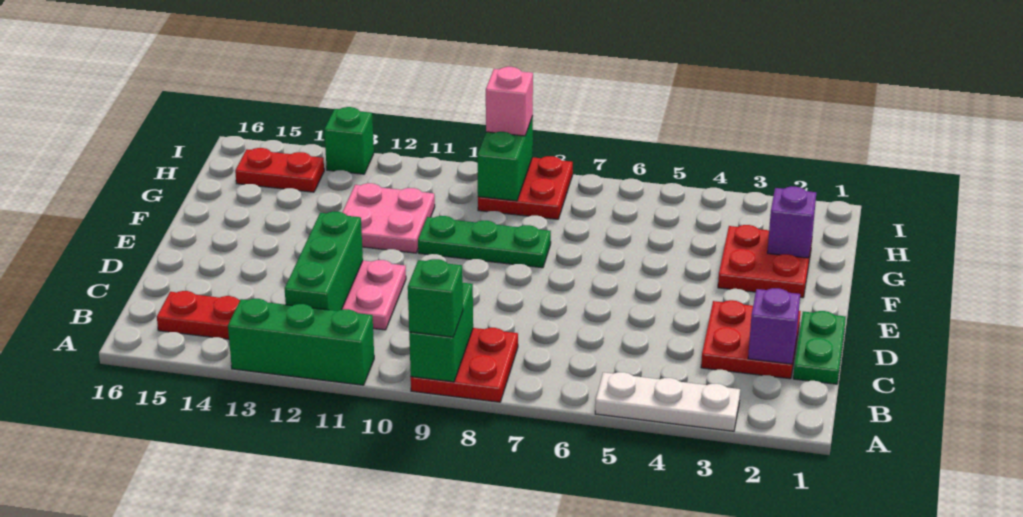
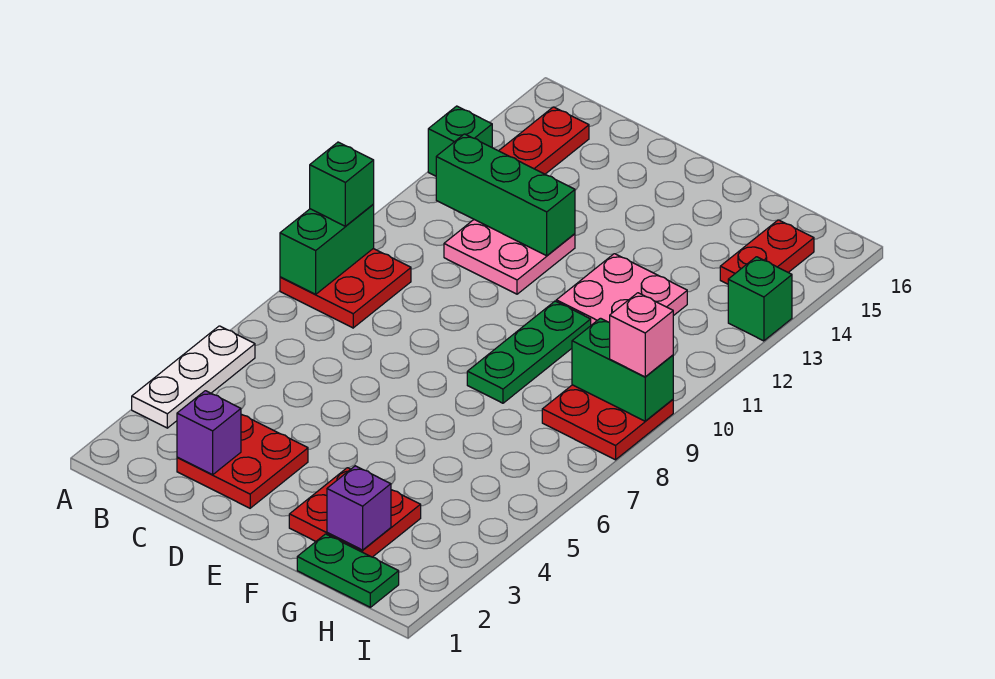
green 1x2 brick [409,283,473,382] -> green 1x2 brick turned to [280,205,374,294]
green 1x3 brick [228,299,374,385] -> green 1x1 brick [428,106,492,176]
green 1x2 plate [793,311,846,384] -> green 1x2 plate moved to [297,534,399,607]

